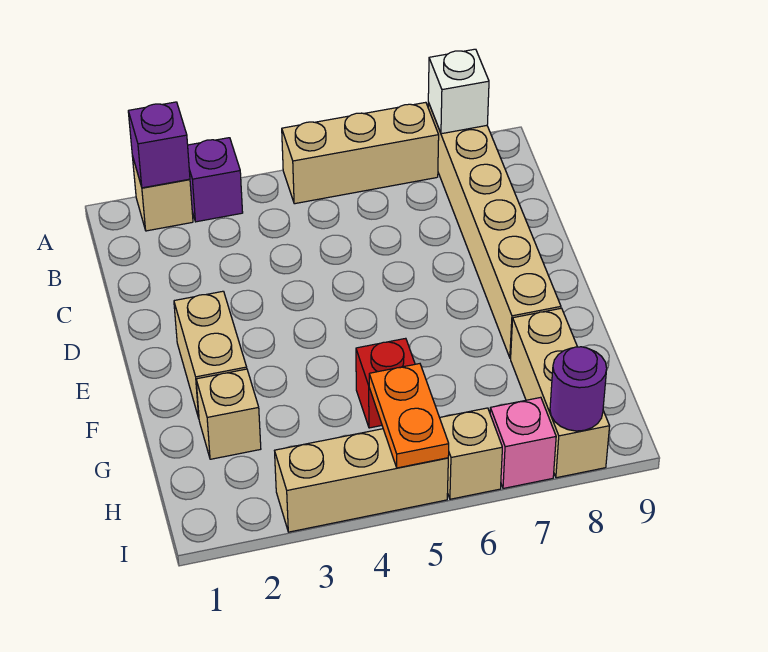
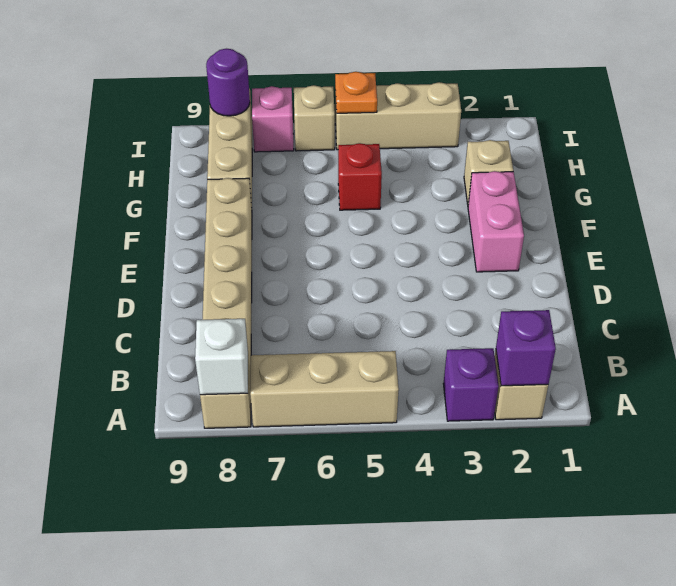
tan 1x2 brick [174,291,247,418] -> pink 1x2 brick [468,171,524,272]
orange 1x2 plate [369,364,449,468] -> orange 1x1 plate [335,72,377,113]

